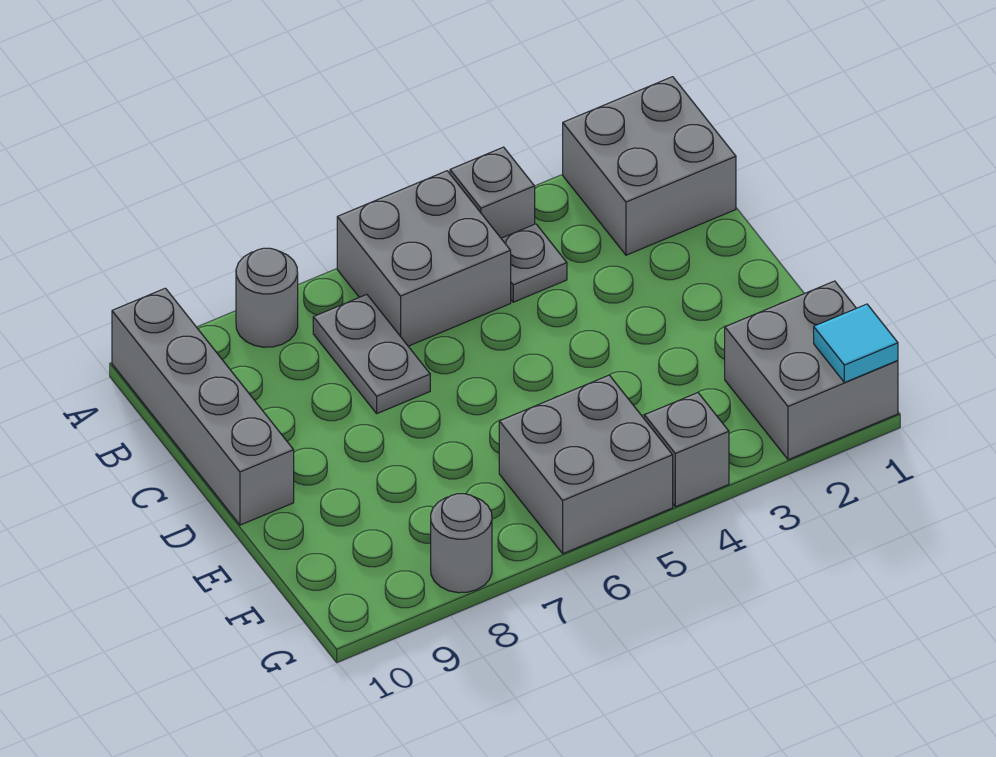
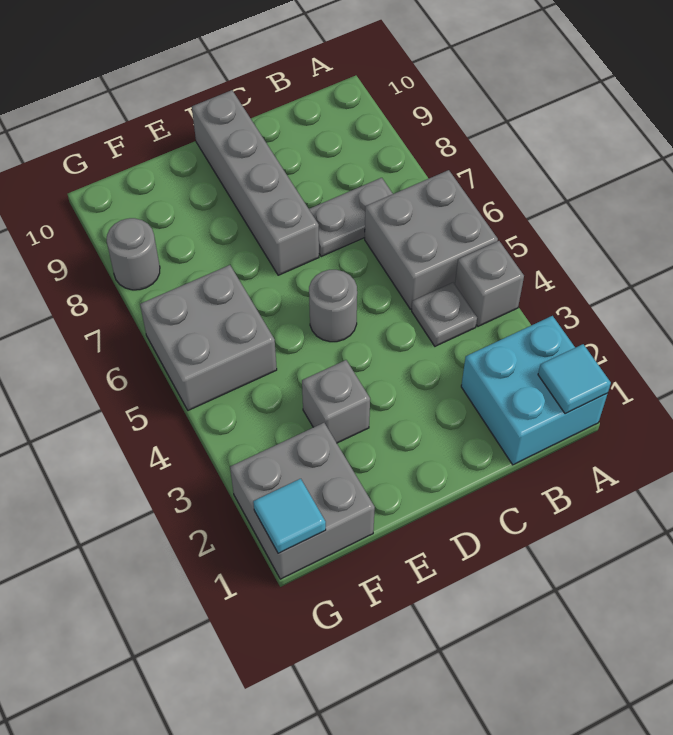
grey 2x2 brick [563,77,736,255] -> cyan 2x2 brick [461,316,608,465]
none -> cyan 1x1 tile [538,344,611,414]
grey 1x1 round brick [236,248,298,347] -> grey 1x1 round brick moved to [309,270,357,342]
grey 1x4 brick [112,288,294,525] -> grey 1x4 brick turned to [192,90,319,275]
grey 1x1 brick [644,393,729,507] -> grey 1x1 brick moved to [302,360,370,443]

